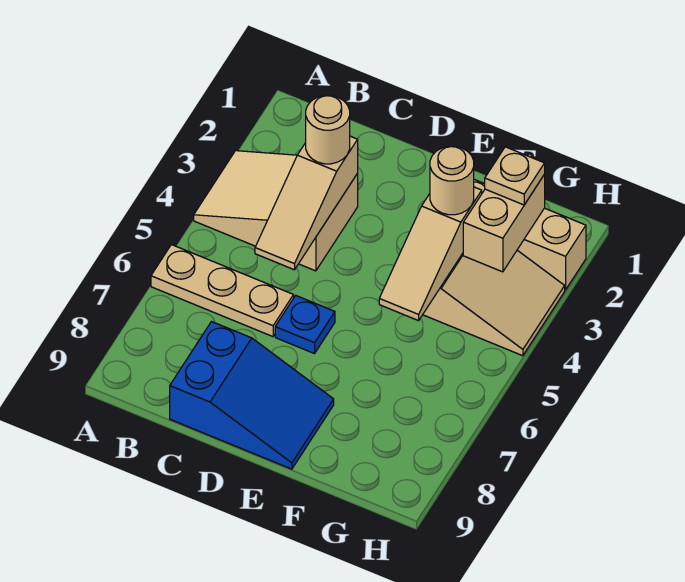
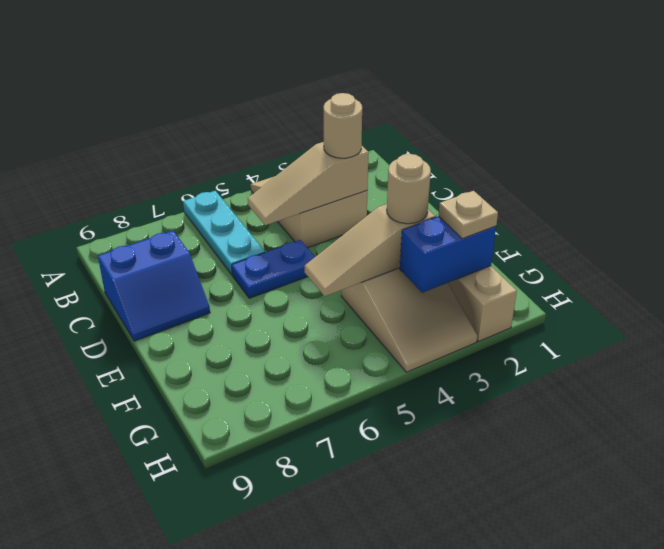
tan 1x3 plate [151,245,294,337] -> cyan 1x3 plate [183,191,265,275]
blue 2x3 slope [170,322,334,469] -> blue 2x2 slope [98,231,210,341]
blue 1x1 plate [275,296,335,354] -> blue 1x2 plate [232,240,315,298]
tan 1x2 brick [463,175,545,272] -> blue 1x2 brick [400,217,496,293]

